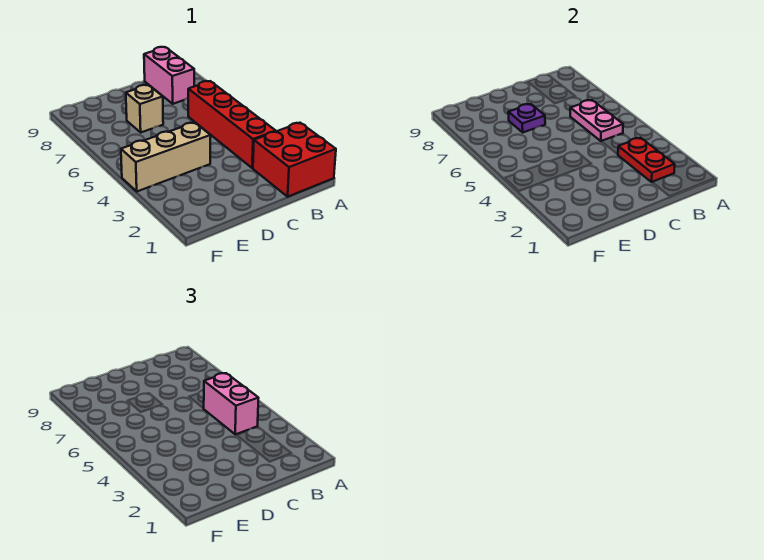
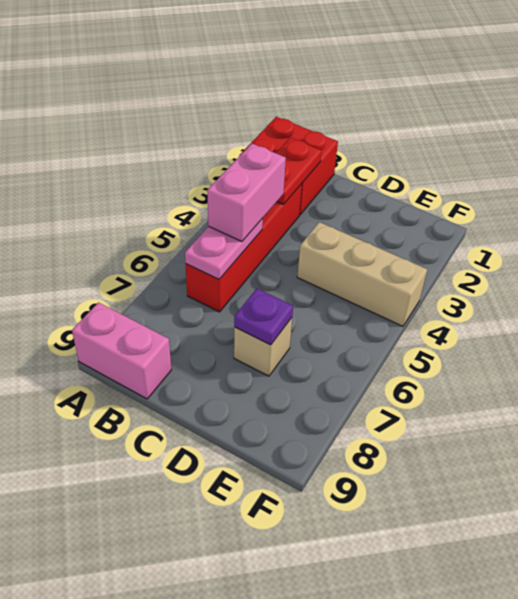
pink 1x2 brick [144,47,194,104] -> pink 1x2 brick turned to [72,303,172,399]

